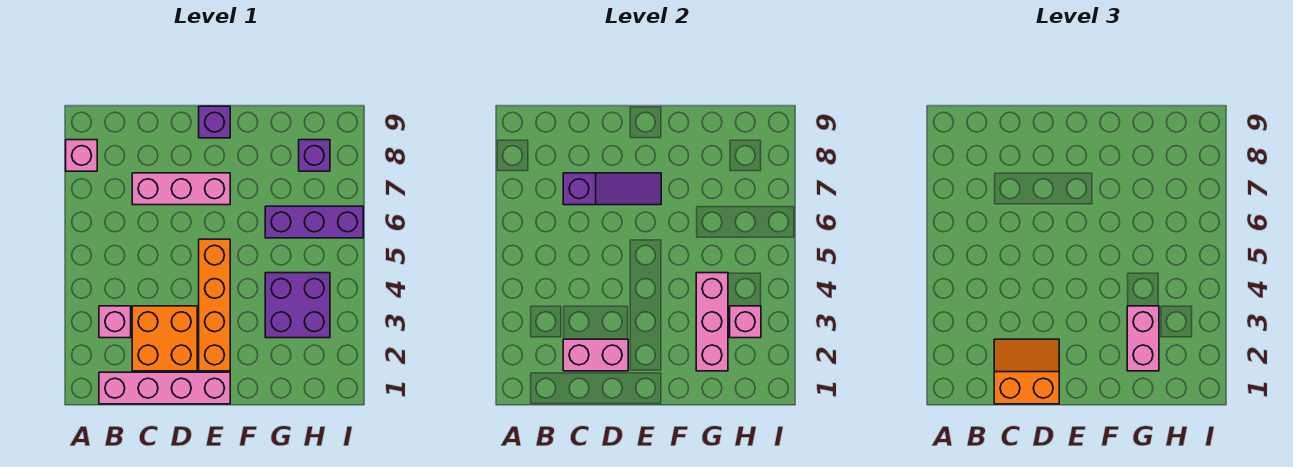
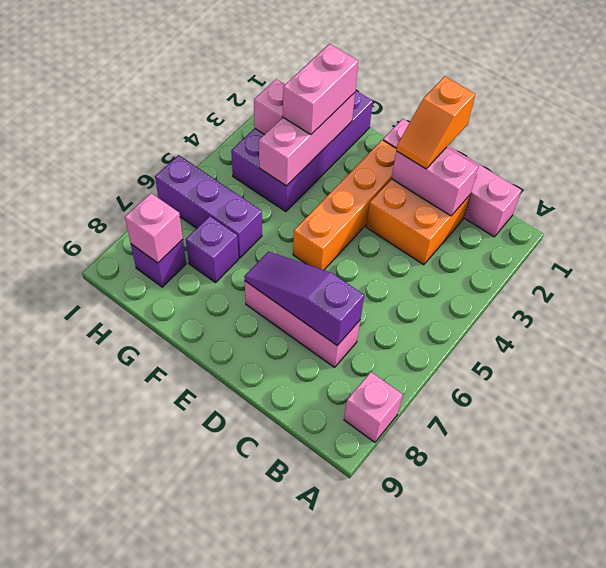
pink 1x1 brick [99,306,131,338] -> pink 1x1 brick moved to [125,193,183,263]
orange 2x2 slope [994,339,1059,404] -> orange 1x2 slope [396,76,475,169]
purple 1x1 brick [199,106,230,138] -> purple 1x1 brick moved to [186,216,239,283]
purple 2x2 brick [265,273,330,338] -> purple 2x4 brick [231,90,373,212]

